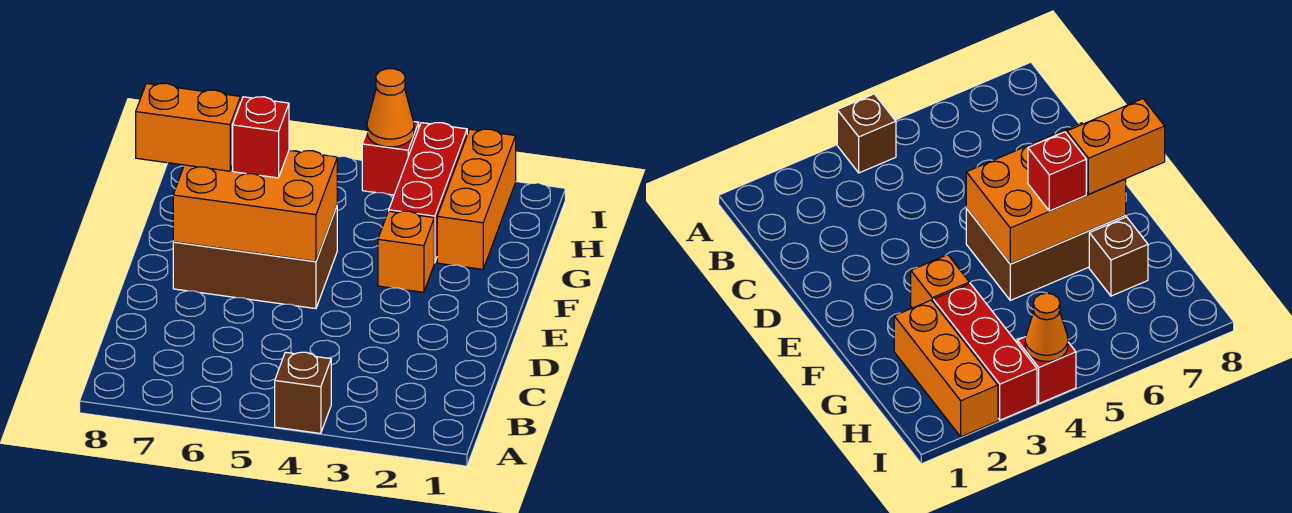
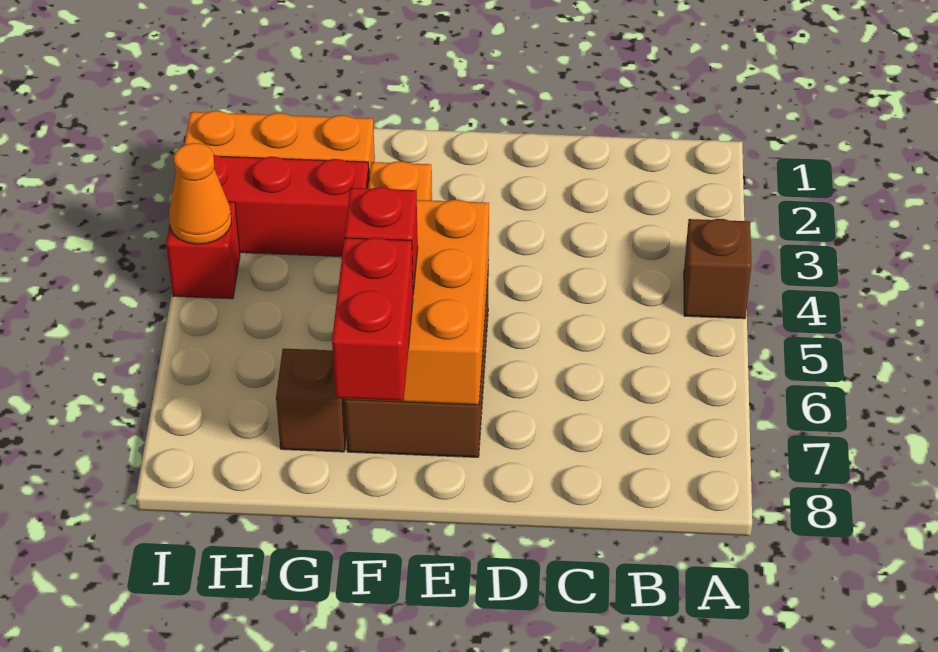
orange 1x2 brick [136,83,241,171] -> red 1x2 brick [332,238,413,401]

